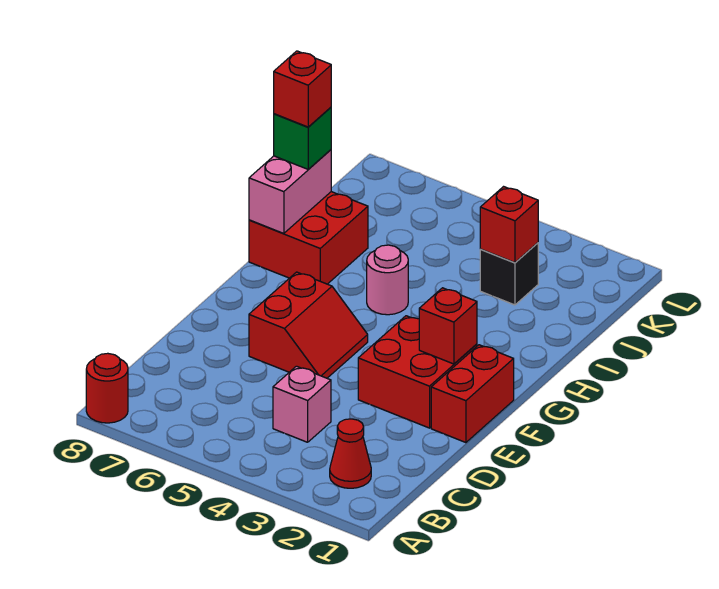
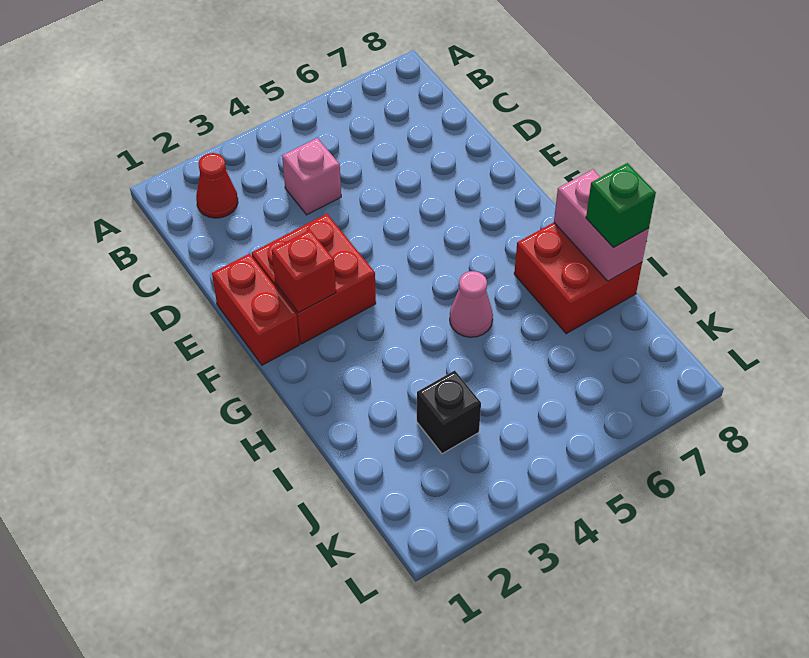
red 1x1 round brick [86,353,128,423] -> none
red 2x2 slope [249,272,368,378] -> none
pink 1x1 round brick [367,245,408,315] -> pink 1x1 cone [450,271,493,337]
red 1x1 brick [274,51,331,127] -> none
red 1x1 brick [480,187,538,263] -> none

